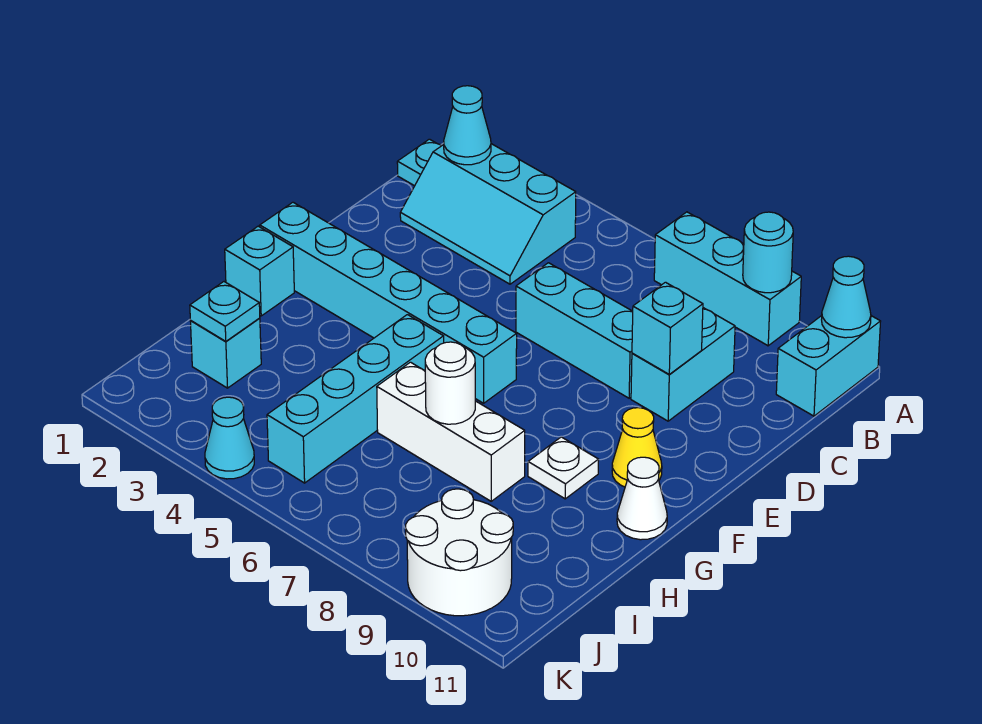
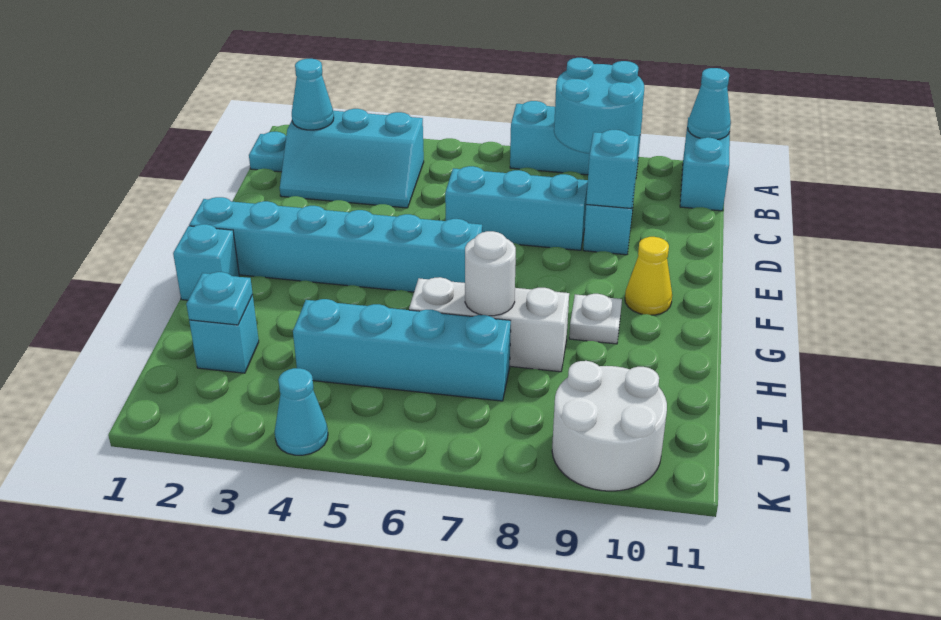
cyan 1x1 round brick [743,212,793,293] -> cyan 2x2 round brick [554,58,644,154]
cyan 1x4 brick [267,315,444,483] -> cyan 1x4 brick turned to [293,299,511,401]
white 1x1 cone [617,457,667,540] -> none

